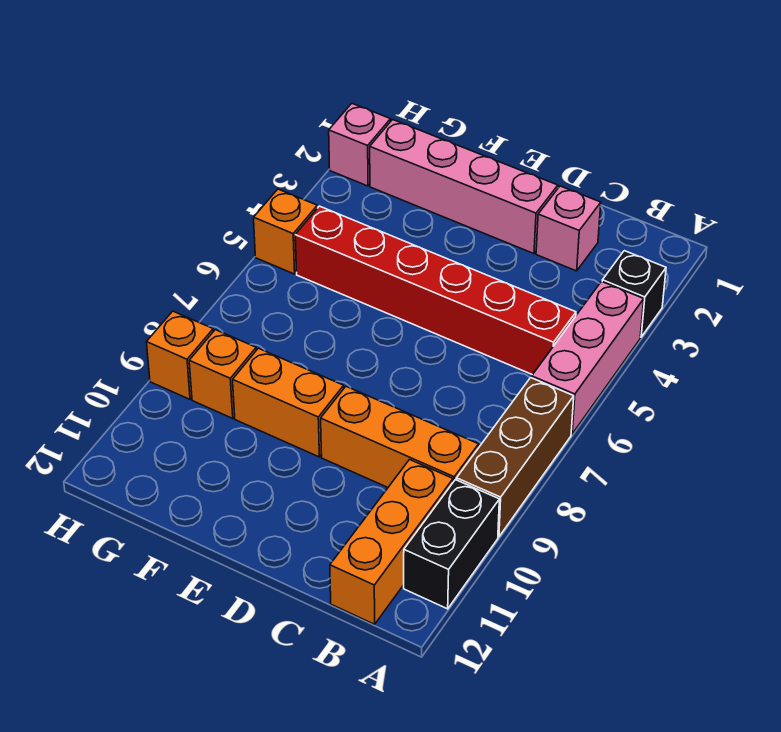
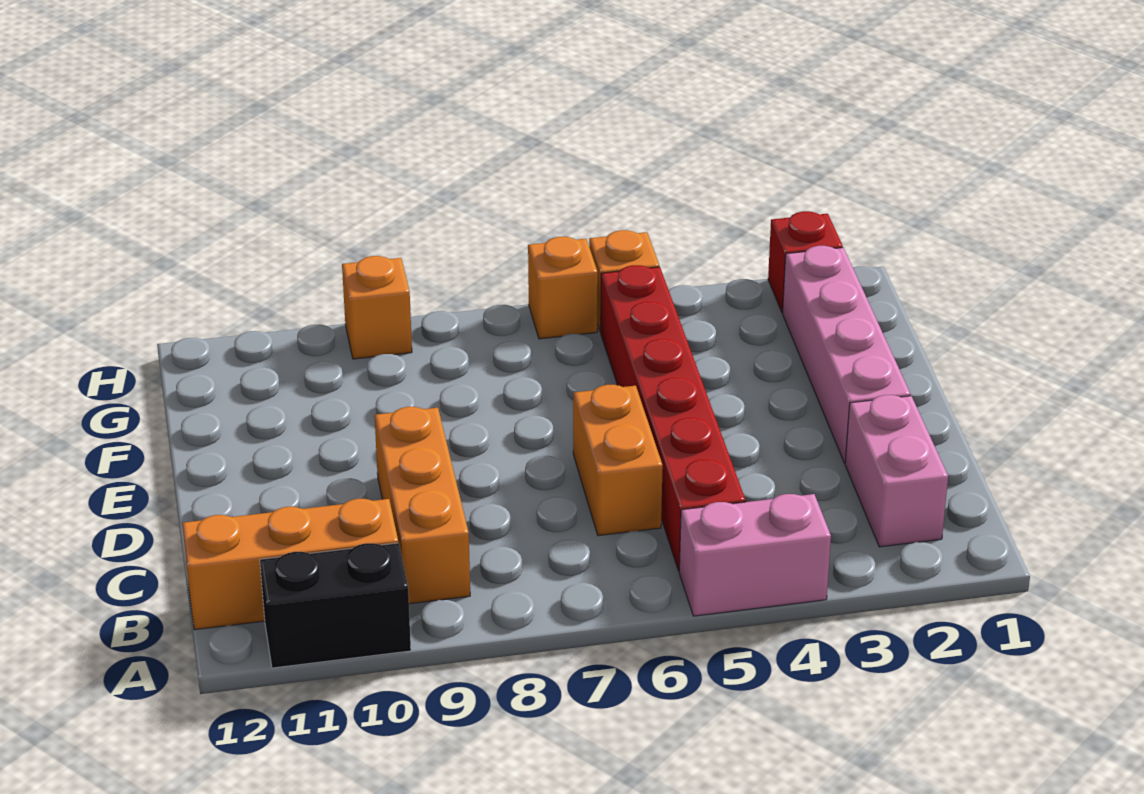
black 1x1 brick [602,251,666,337] -> none
pink 1x3 brick [532,282,644,434] -> pink 1x2 brick [679,494,831,616]
brown 1x3 brick [457,378,574,537] -> none
pink 1x1 brick [536,186,601,271] -> pink 1x2 brick [845,395,948,547]
orange 1x2 brick [233,348,344,457] -> orange 1x2 brick moved to [573,385,663,536]
orange 1x1 brick [189,330,256,418] -> orange 1x1 brick moved to [528,237,598,339]
pink 1x1 brick [329,104,391,186] -> red 1x1 brick [768,211,843,313]

